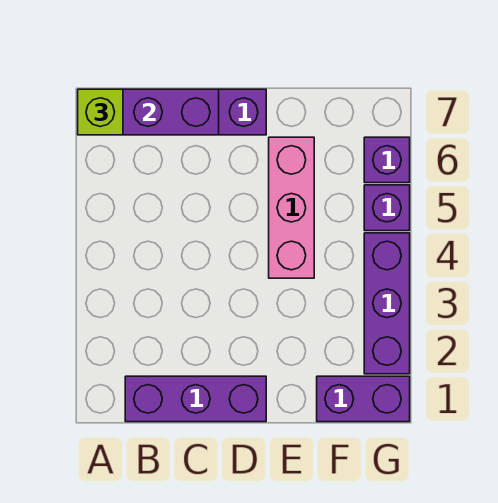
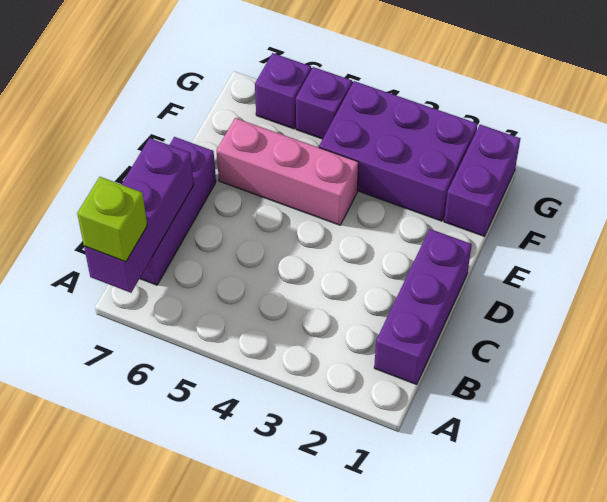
purple 1x3 brick [364,233,410,374] -> purple 2x3 brick [319,81,478,221]

